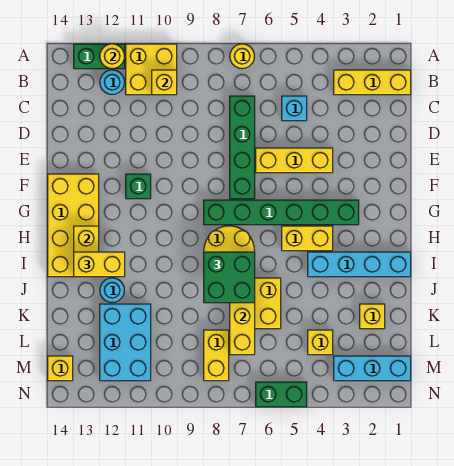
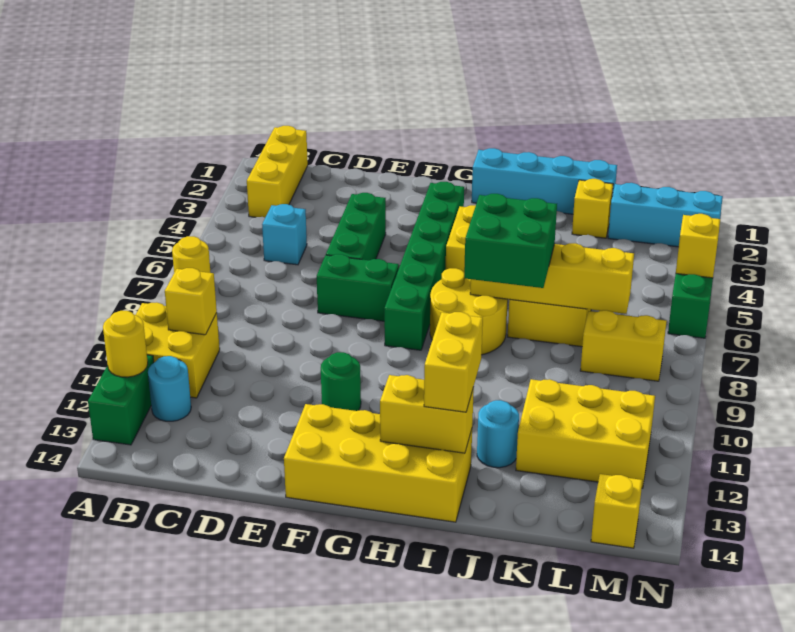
green 1x4 brick [230,96,255,199] -> green 1x2 brick [317,254,399,321]
yellow 1x3 brick [256,148,333,173] -> green 1x3 brick [326,193,386,260]
green 1x1 brick [126,174,151,199] -> green 1x1 round brick [321,352,361,411]
cyan 1x4 brick [308,252,411,277] -> cyan 1x4 brick turned to [472,148,617,214]
cyan 2x3 brick [100,304,151,381] -> yellow 2x3 brick [516,379,655,488]
yellow 1x1 brick [308,330,333,355] -> yellow 1x1 brick moved to [676,214,720,278]
cyan 1x3 brick [334,356,411,381] -> cyan 1x3 brick turned to [608,183,723,247]

